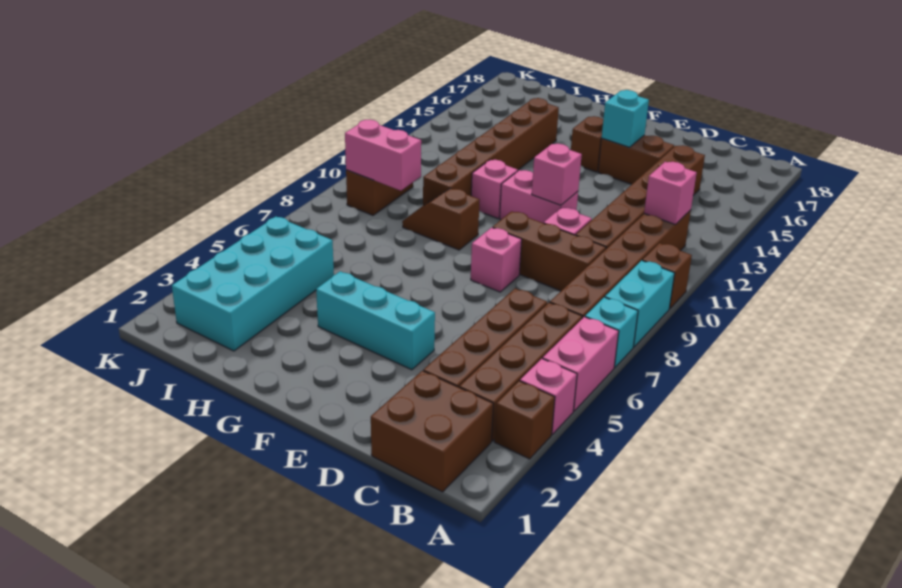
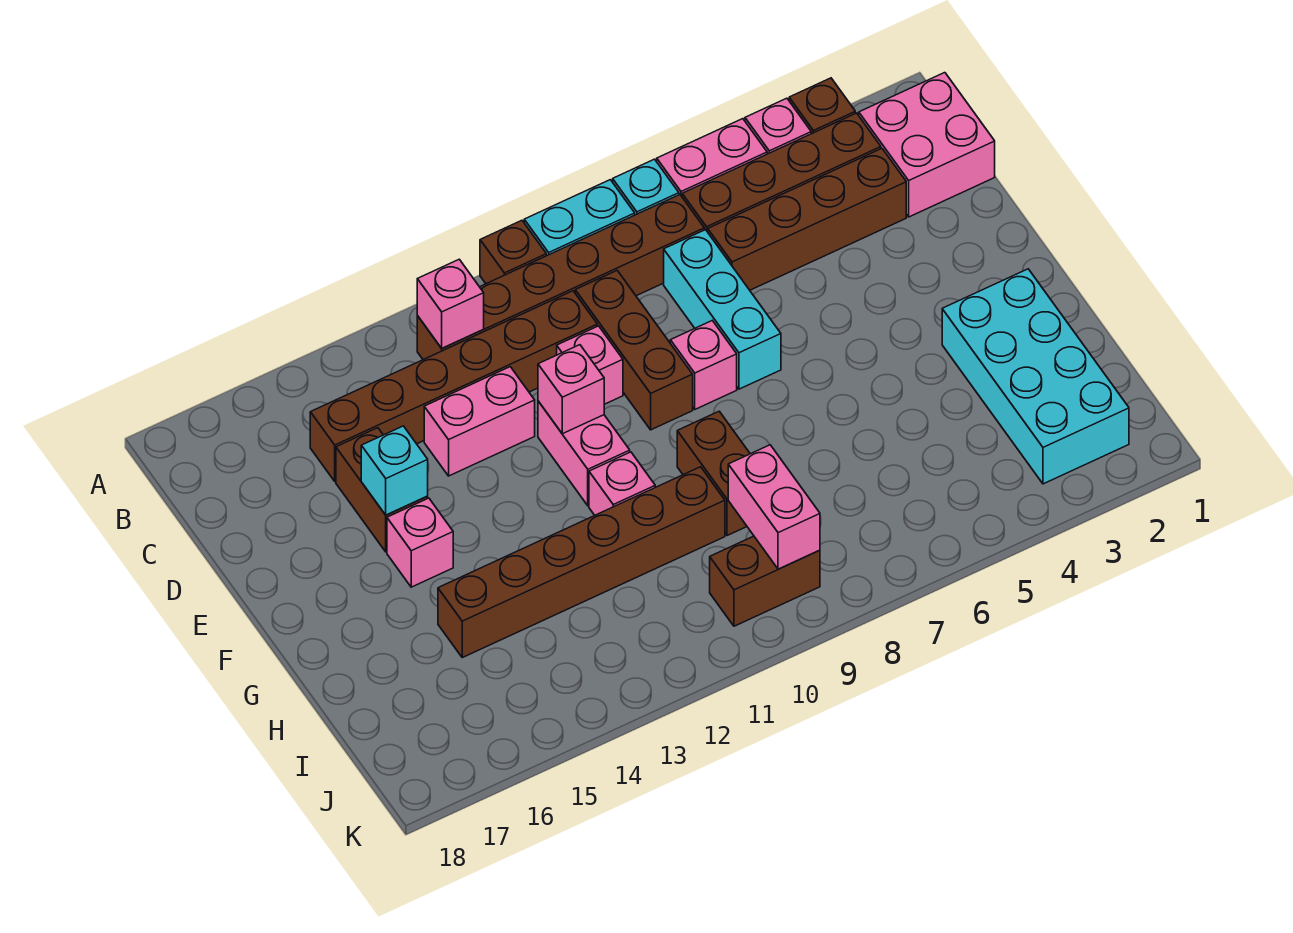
brown 2x2 brick [371,371,493,492] -> pink 2x2 brick [859,73,995,217]
none -> pink 1x2 brick [424,367,535,476]
cyan 1x3 brick [316,271,435,370] -> cyan 1x3 brick moved to [664,230,781,389]
brown 1x1 brick [571,116,603,172] -> pink 1x1 brick [387,498,453,587]
brown 1x2 slope [402,188,480,250] -> brown 1x2 brick [677,411,750,536]
cyan 2x4 brick [172,217,334,351] -> cyan 2x4 brick turned to [942,269,1129,484]

